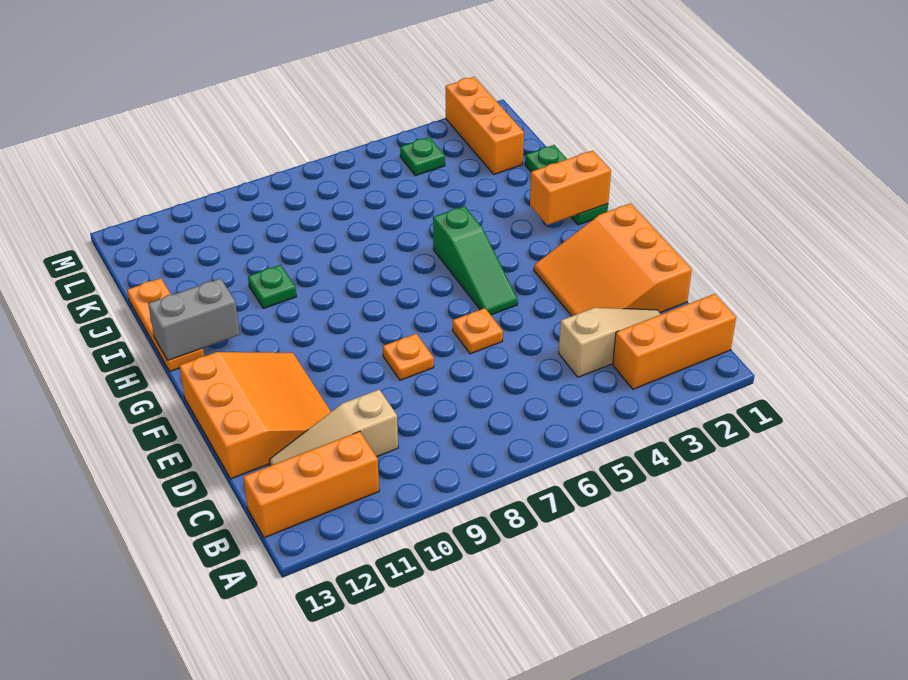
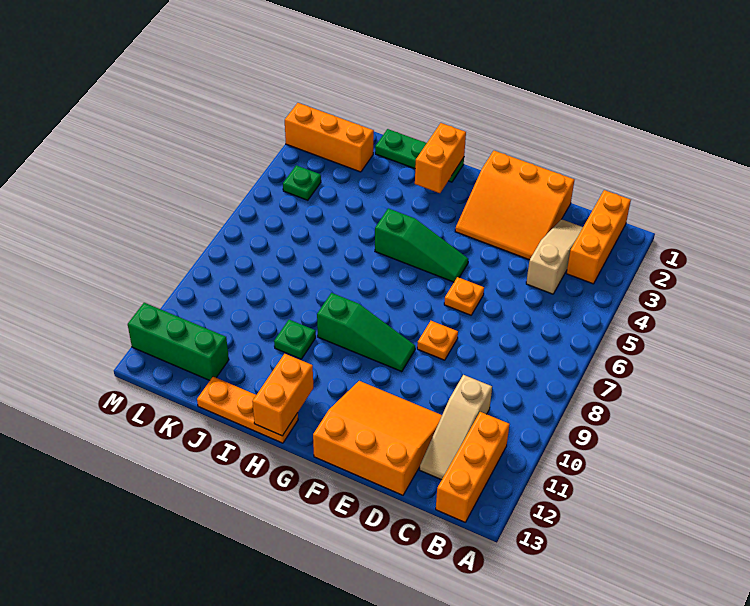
none -> green 1x3 slope [317,293,415,372]
grey 1x2 brick [148,278,240,360] -> orange 1x2 brick [252,354,313,436]
none -> green 1x3 brick [128,303,229,380]

